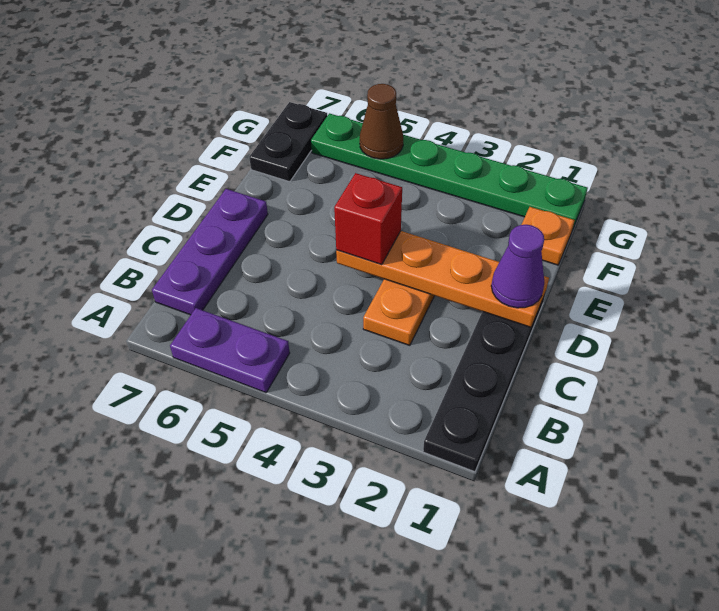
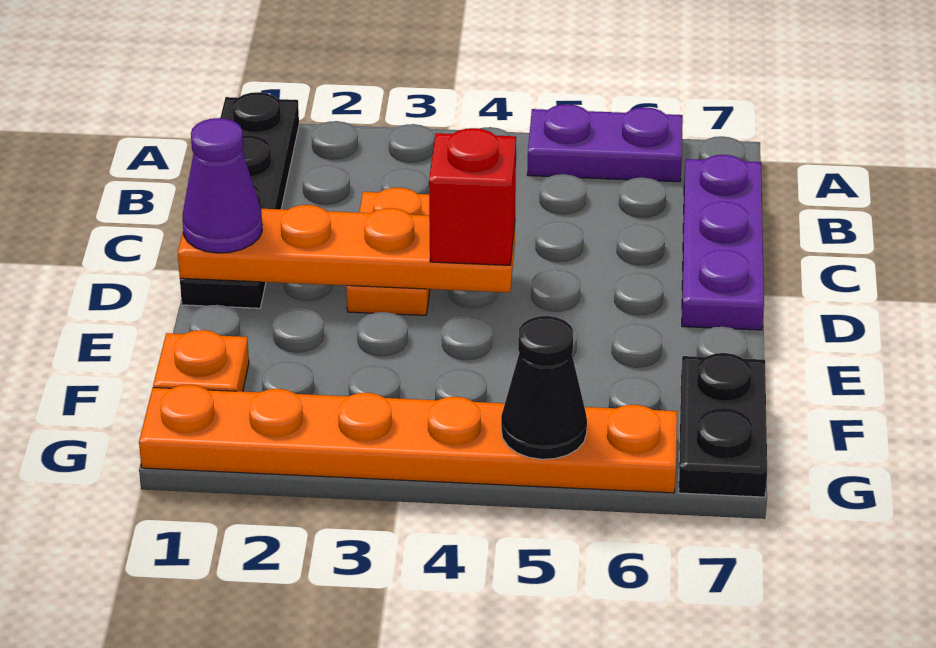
green 1x6 plate [311,113,588,230] -> orange 1x6 plate [139,385,677,493]
brown 1x1 cone [360,84,403,159] -> black 1x1 cone [501,316,587,459]

